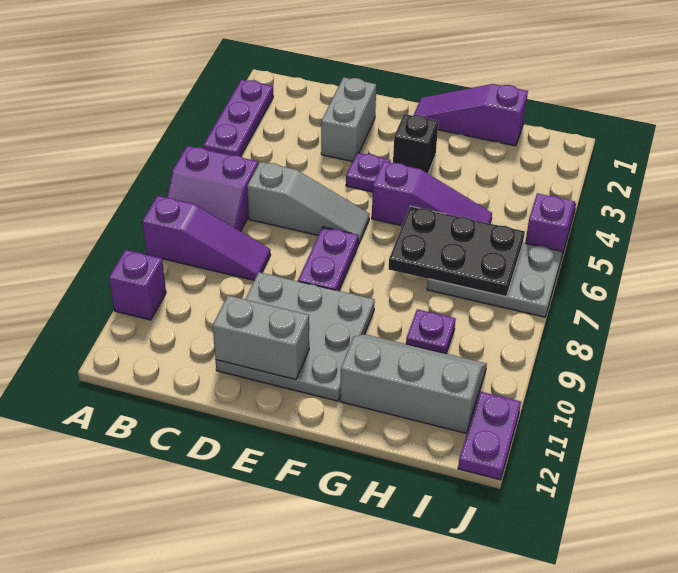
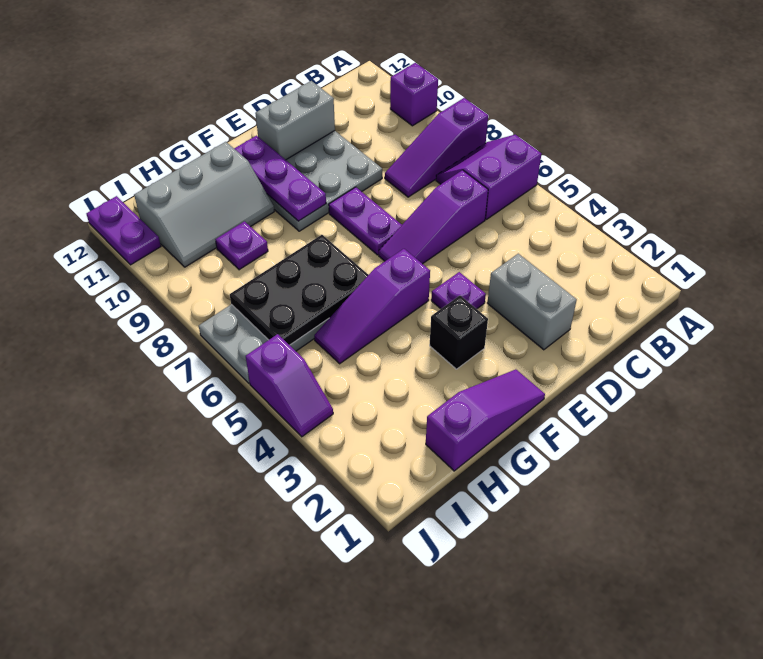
purple 1x3 plate [204,80,273,157] -> purple 1x3 plate moved to [234,136,326,221]
grey 1x3 slope [247,162,369,244] -> purple 1x3 slope [379,170,488,264]

